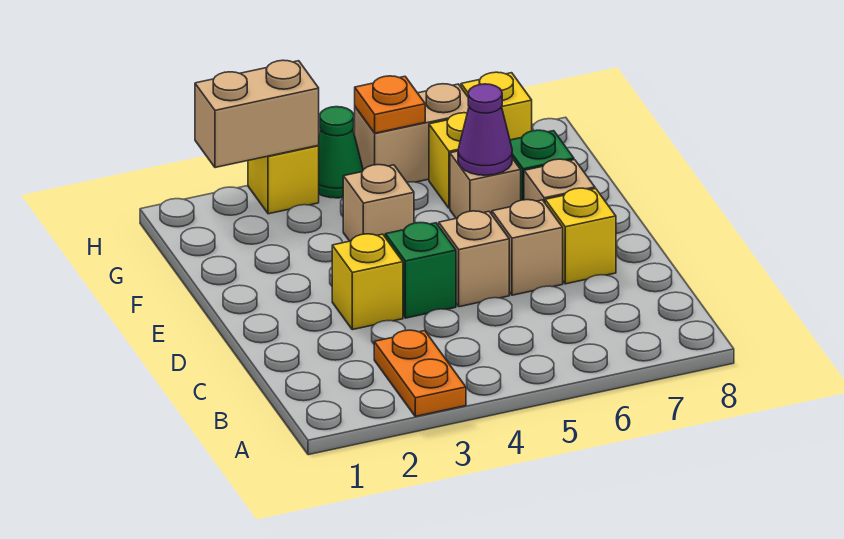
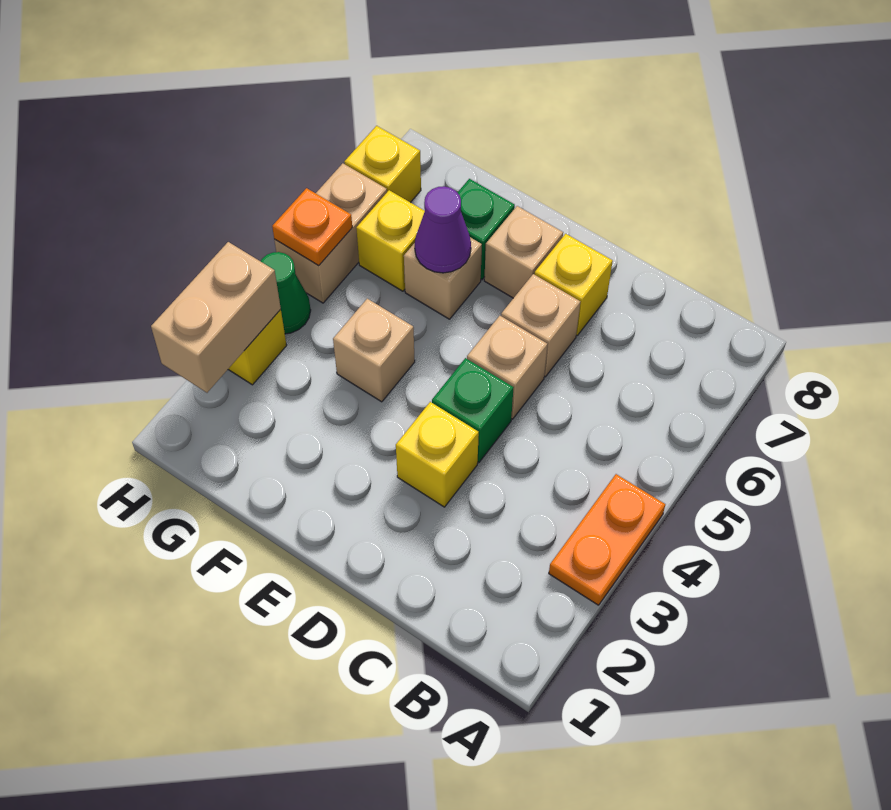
orange 1x2 plate [374,330,466,416] -> orange 1x2 plate turned to [549,474,665,605]

